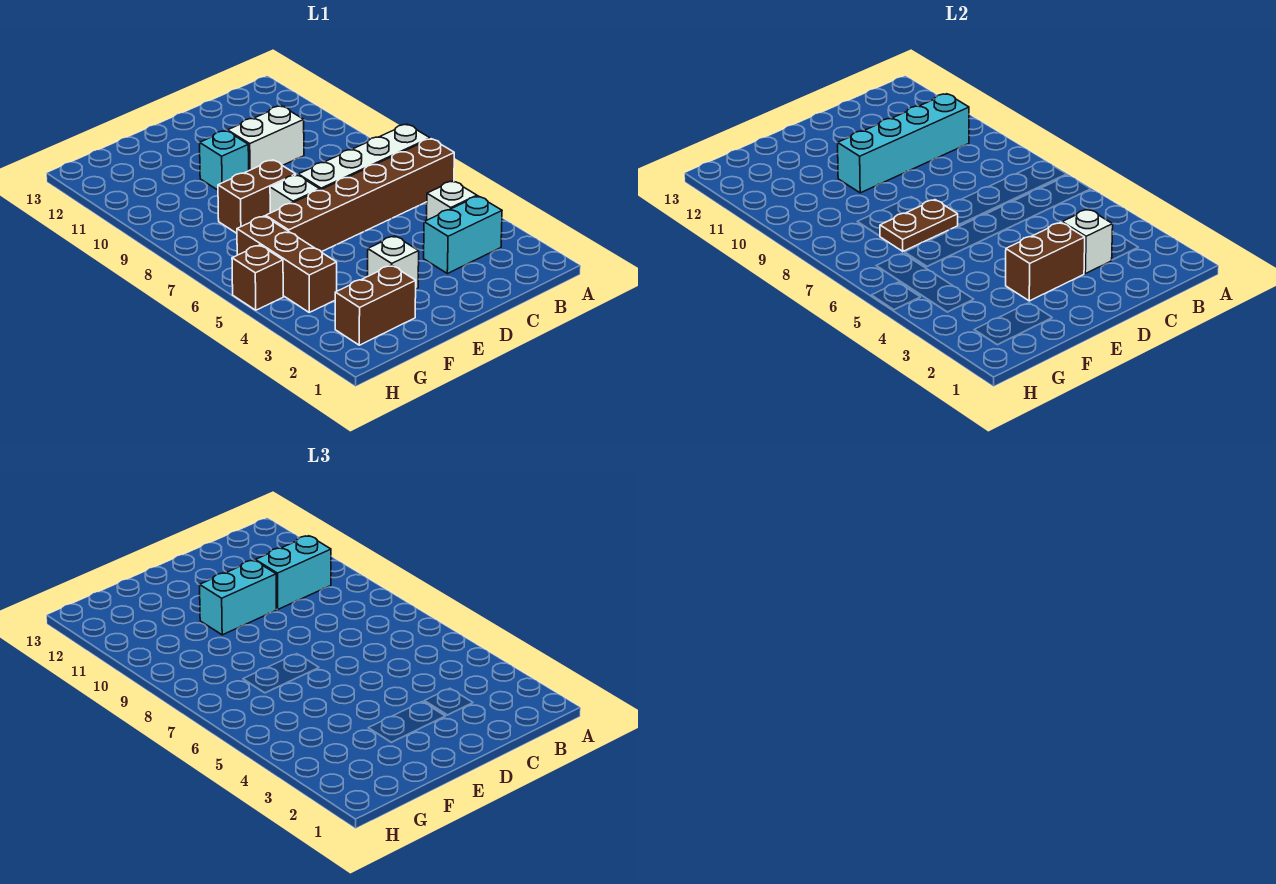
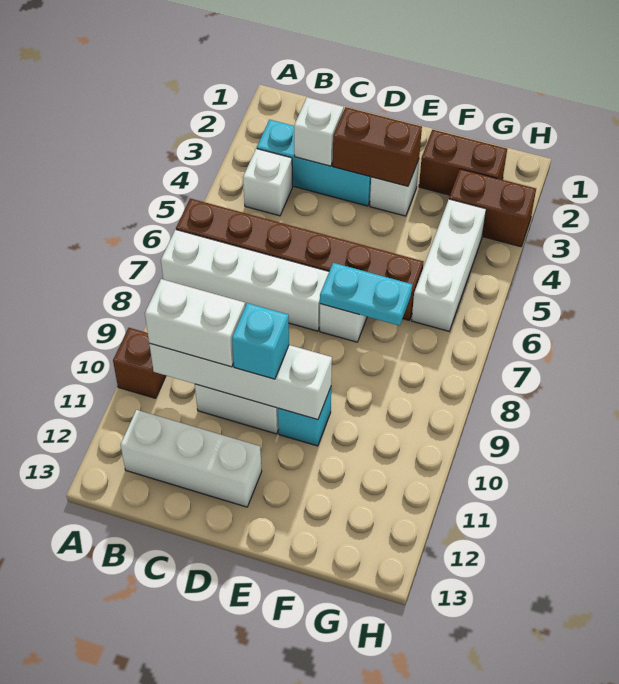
cyan 1x2 brick [424,196,502,274] -> cyan 1x3 brick [257,120,371,206]
cyan 1x4 brick [838,94,969,193] -> white 1x4 brick [149,343,332,420]
cyan 1x2 brick [255,536,331,609] -> white 1x2 brick [145,279,245,367]
none -> white 1x3 brick [121,410,262,507]
cyan 1x2 brick [200,560,276,635] -> cyan 1x1 brick [232,303,289,379]
brown 1x2 plate [880,200,958,251] -> cyan 1x2 plate [320,263,412,326]
brown 1x2 brick [218,160,296,233] -> brown 1x2 brick moved to [449,169,536,247]
brown 1x3 brick [237,216,337,312] -> white 1x3 brick [412,199,486,331]
brown 1x1 brick [232,245,283,310] -> brown 1x1 brick moved to [113,328,166,398]

